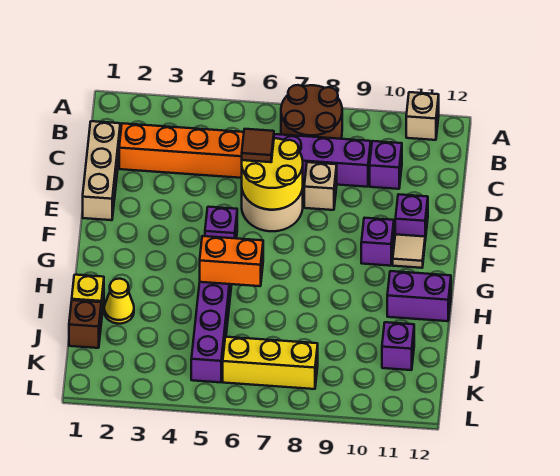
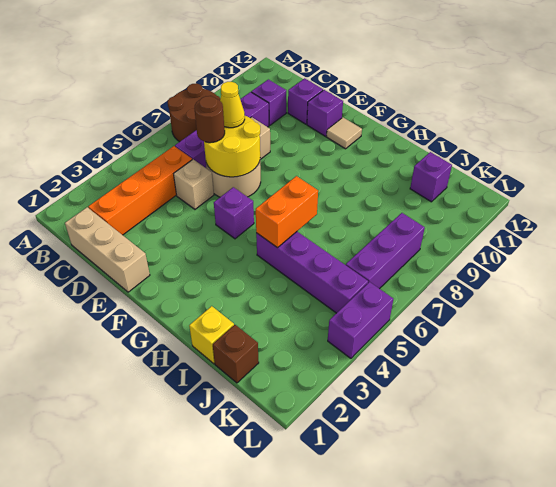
tan 1x1 brick [406,92,439,140] -> tan 1x1 brick moved to [174,159,214,209]
brown 1x1 tile [242,129,274,162] -> brown 1x1 round brick [194,96,225,143]
purple 1x1 brick [361,218,394,266] -> purple 1x1 brick moved to [288,78,323,124]
purple 1x2 brick [387,271,451,321] -> purple 1x2 brick moved to [328,282,393,358]
yellow 1x1 cone [104,279,134,324] -> yellow 1x1 cone moved to [220,82,245,128]
yellow 1x3 brick [223,337,318,389] -> purple 1x3 brick [346,213,425,289]

